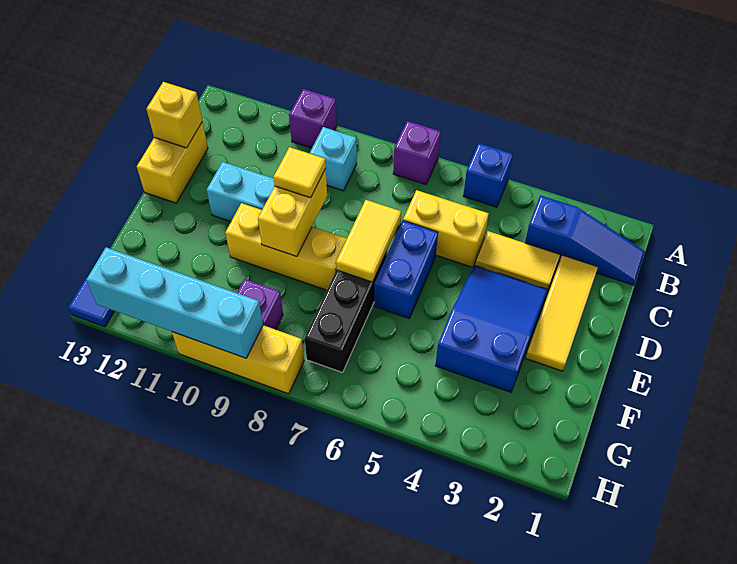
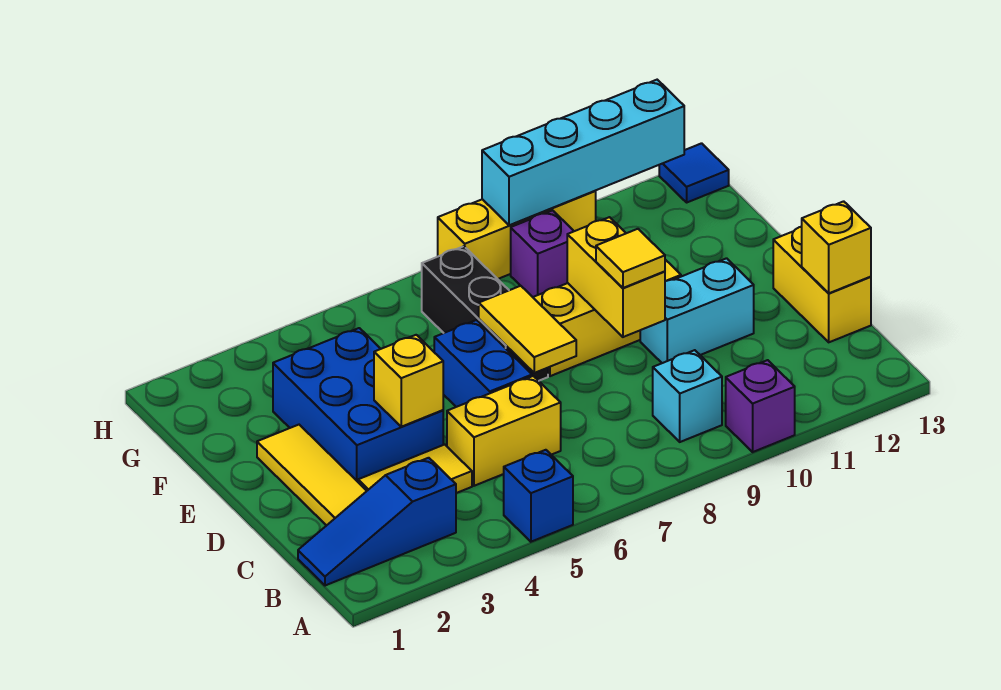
purple 1x1 brick [393,121,441,184] -> none
blue 2x3 slope [435,265,548,392] -> blue 2x3 brick [273,328,443,482]
none -> yellow 1x1 brick [374,335,443,427]

